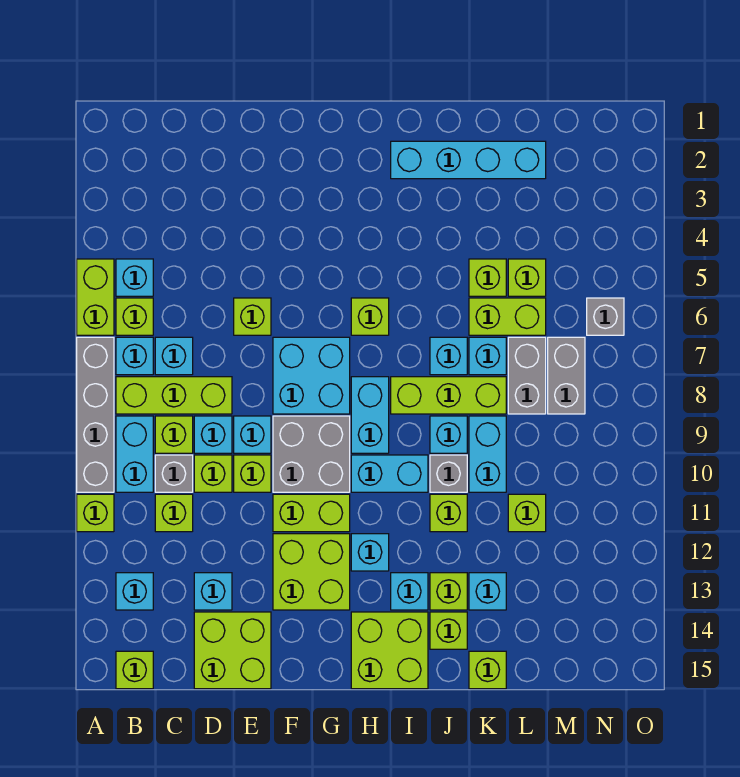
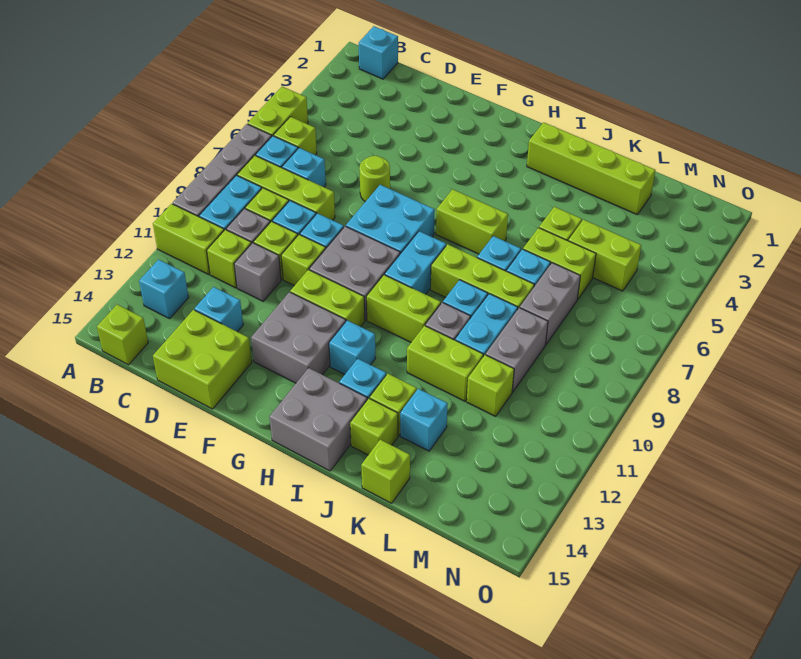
lime 1x1 brick [77,494,114,532] -> lime 1x2 brick [153,204,224,275]
cyan 1x1 brick [116,259,153,296] -> cyan 1x1 brick moved to [358,26,398,79]
lime 1x1 brick [234,298,271,335] -> lime 1x1 round brick [359,156,390,202]
lime 2x2 brick [273,534,350,610] -> grey 2x2 brick [251,292,346,383]
lime 1x1 brick [351,298,389,335] -> lime 1x2 brick [436,189,508,254]
cyan 1x2 brick [351,455,428,492] -> lime 1x2 brick [366,275,441,342]
lime 2x2 brick [351,612,428,689] -> grey 2x2 brick [270,368,367,471]
cyan 1x4 brick [391,141,546,179] -> lime 1x4 brick [527,122,655,215]
lime 1x1 brick [430,494,467,532] -> lime 1x2 brick [407,326,483,401]
lime 1x1 brick [508,259,546,296] -> lime 1x2 brick [569,220,641,291]
grey 1x2 brick [548,337,585,414] -> grey 1x2 brick moved to [486,308,548,392]
grey 1x1 brick [587,298,624,335] -> grey 1x1 brick moved to [234,243,281,301]

